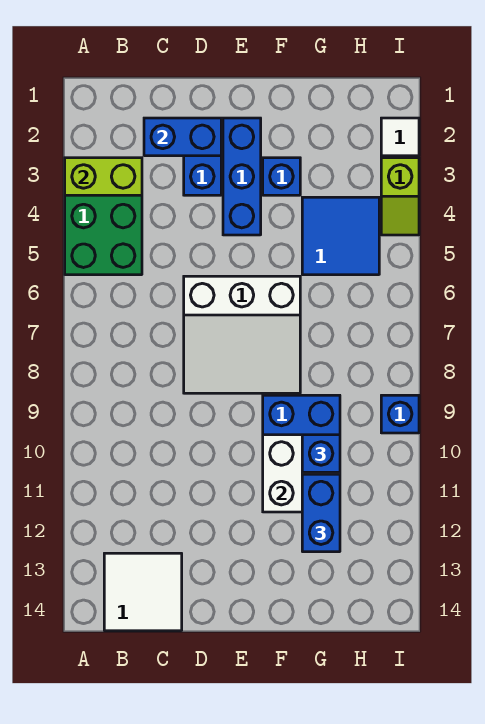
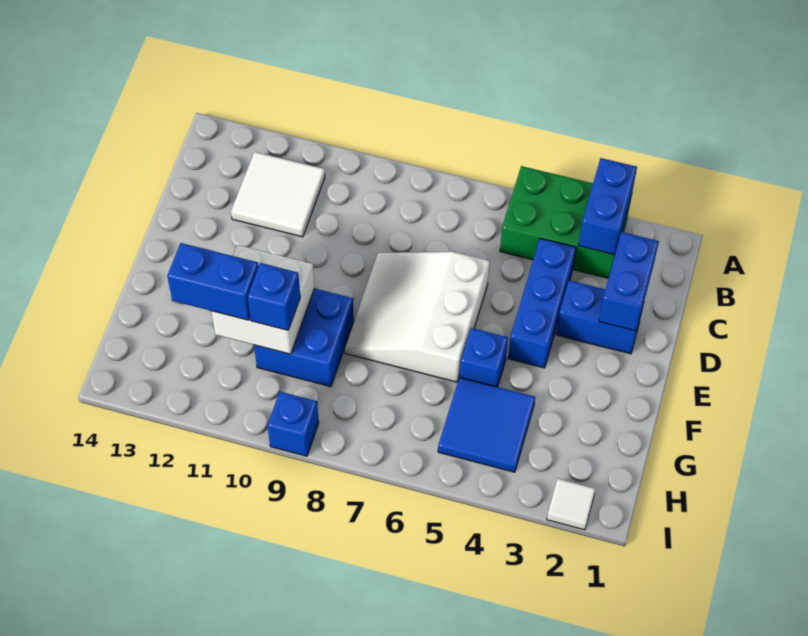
lime 1x2 brick [65,158,142,195] -> blue 1x2 brick [579,158,637,255]
white 2x2 tile [104,553,182,631] -> white 2x2 tile moved to [231,152,325,237]
blue 1x3 brick [223,118,261,235] -> blue 1x3 brick turned to [508,238,576,368]
blue 1x1 brick [263,158,300,195] -> blue 1x1 brick moved to [460,328,508,387]
lime 1x2 slope [381,158,419,235] -> none

